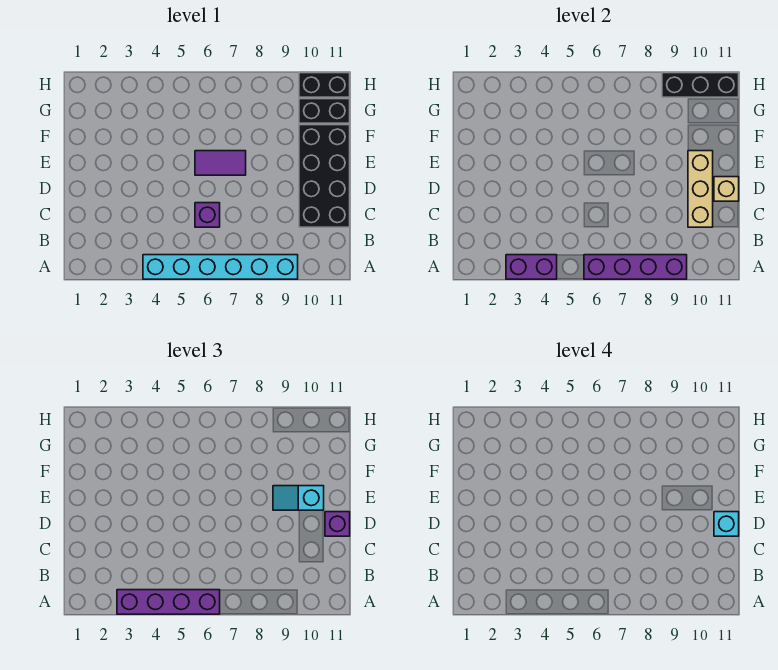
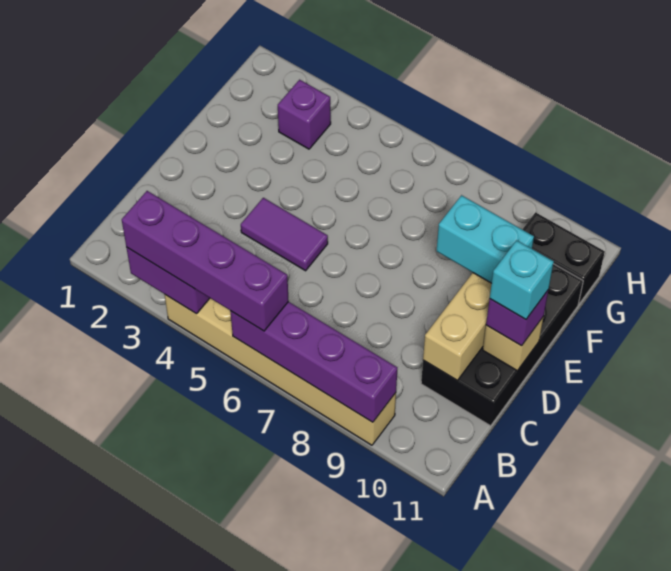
cyan 1x6 brick [143,255,298,279] -> tan 1x6 brick [165,295,396,445]
purple 1x1 brick [195,203,220,227] -> purple 1x1 brick moved to [278,80,331,149]
purple 1x2 tile [195,151,246,175] -> purple 1x2 tile moved to [241,198,328,271]
cyan 1x2 slope [273,486,324,510] -> cyan 1x2 brick [437,195,534,283]
black 1x3 brick [662,73,739,97] -> none
black 1x2 brick [299,73,350,97] -> none

